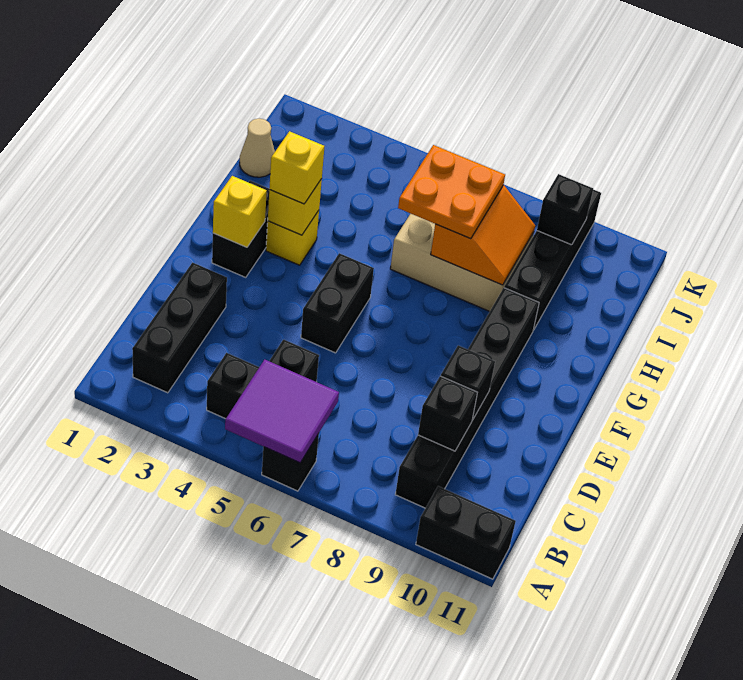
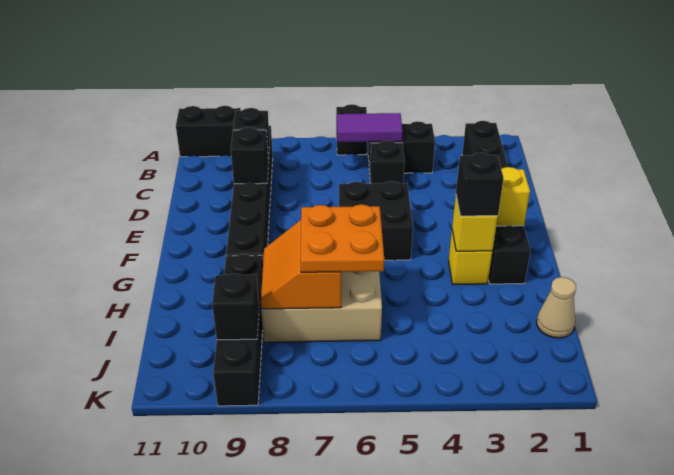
purple 2x2 tile [225,359,339,463] -> purple 1x2 tile [337,113,403,142]
black 1x2 brick [301,253,374,353] -> black 2x2 brick [339,181,413,260]
yellow 1x1 brick [269,131,325,204] -> black 1x1 brick [456,153,504,216]

